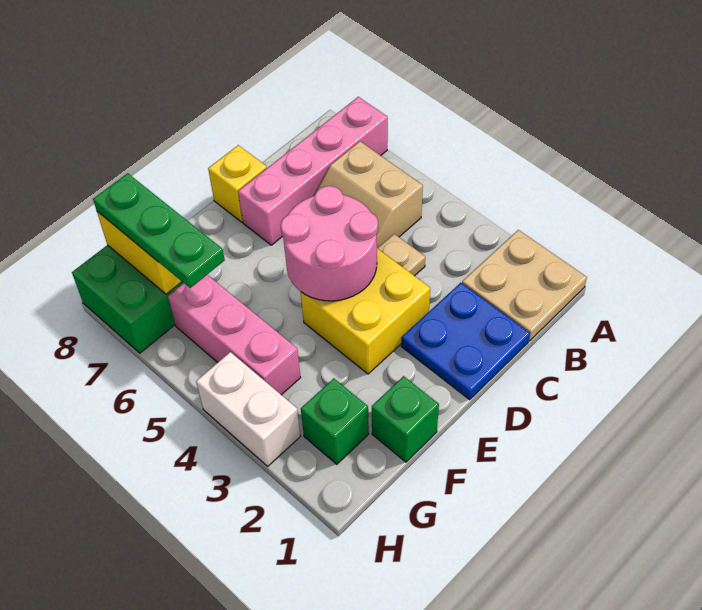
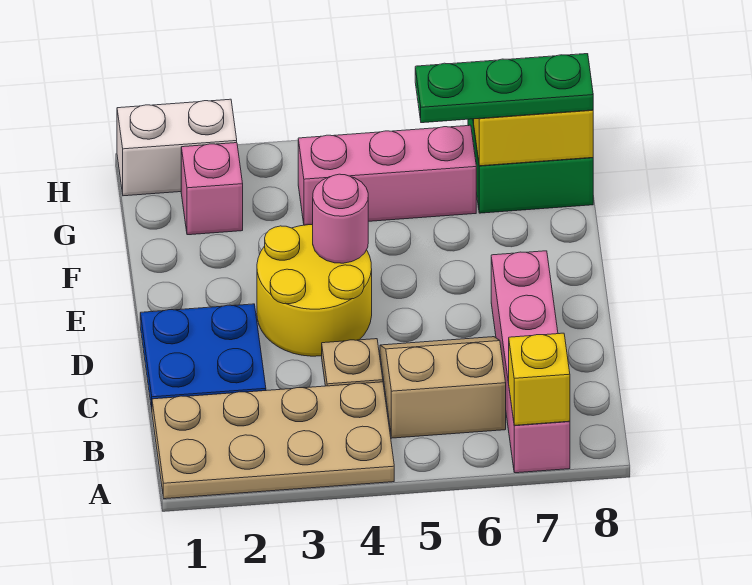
tan 2x2 plate [462,230,587,341] -> tan 2x4 plate [152,382,394,499]
yellow 2x2 brick [301,248,430,374] -> yellow 2x2 round brick [257,225,372,356]
pink 2x2 round brick [281,186,378,301] -> pink 1x1 round brick [313,174,368,263]
yellow 1x1 brick [208,145,267,222] -> yellow 1x1 brick moved to [509,333,570,425]
green 1x1 brick [372,376,439,462] -> none
green 1x1 brick [301,378,369,464] -> pink 1x1 brick [181,143,243,235]
white 1x2 brick [196,352,300,466] -> white 1x2 brick moved to [117,99,237,196]

